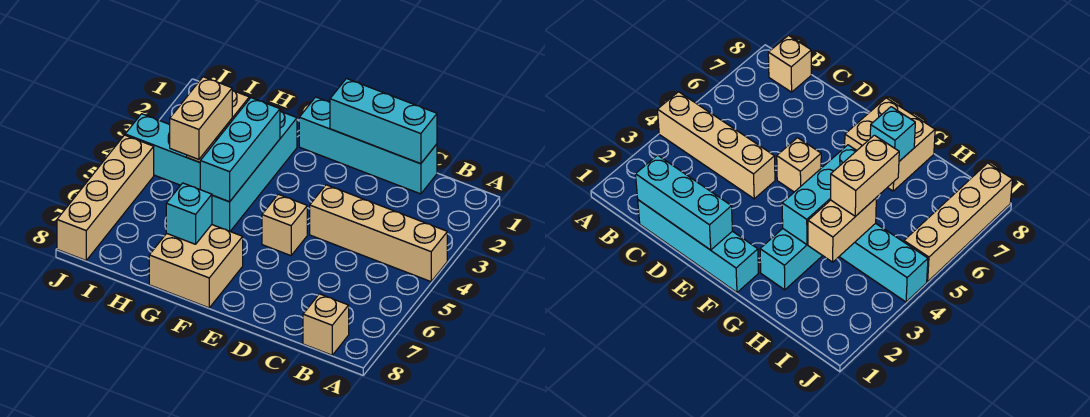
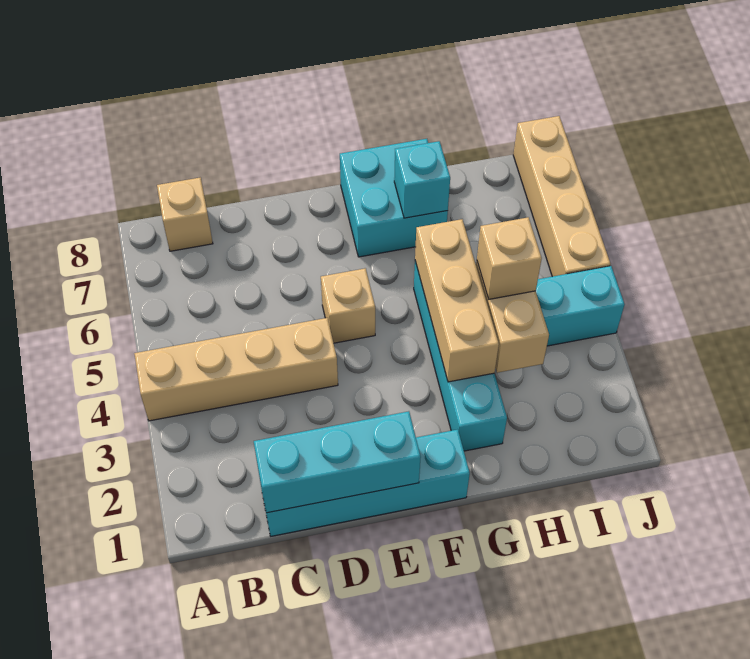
tan 2x2 brick [149,225,243,308] -> cyan 2x2 brick [340,139,448,257]
cyan 1x3 brick [200,98,280,202] -> tan 1x3 brick [415,219,499,382]
tan 1x2 brick [170,77,232,159] -> tan 1x1 brick [477,217,542,299]

